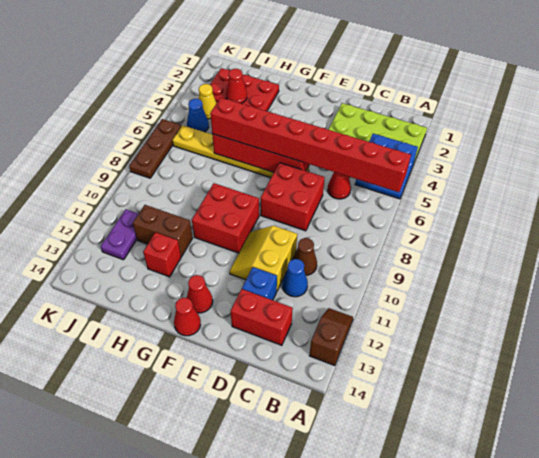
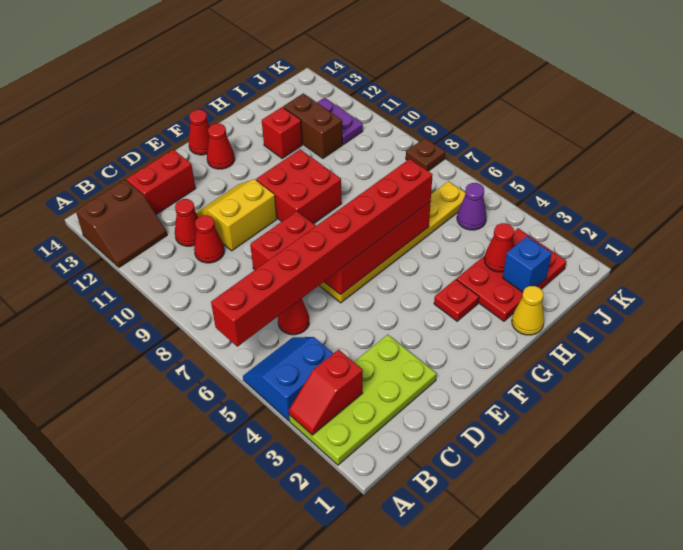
none -> red 1x2 slope [289,350,363,435]
brown 1x2 slope [309,308,353,366] -> brown 2x2 slope [76,180,167,267]
brown 1x1 cone [293,238,317,275] -> red 1x1 cone [194,215,224,263]
blue 1x1 cone [282,259,308,297] -> red 1x1 cone [175,199,198,246]
yellow 2x2 slope [230,226,297,290] -> yellow 2x2 slope turned to [196,179,277,251]
blue 1x1 brick [242,267,277,300] -> blue 1x1 brick moved to [503,236,552,292]
none -> red 1x1 plate [434,279,479,321]
brown 1x2 brick [133,205,193,256] -> brown 1x2 brick turned to [283,93,343,158]
yellow 1x1 cone [199,84,216,119] -> yellow 1x1 cone moved to [512,286,544,335]
blue 1x1 cone [187,99,209,132] -> purple 1x1 cone [457,183,487,230]
brown 1x3 plate [129,119,181,178] -> brown 1x1 plate [406,138,445,171]

